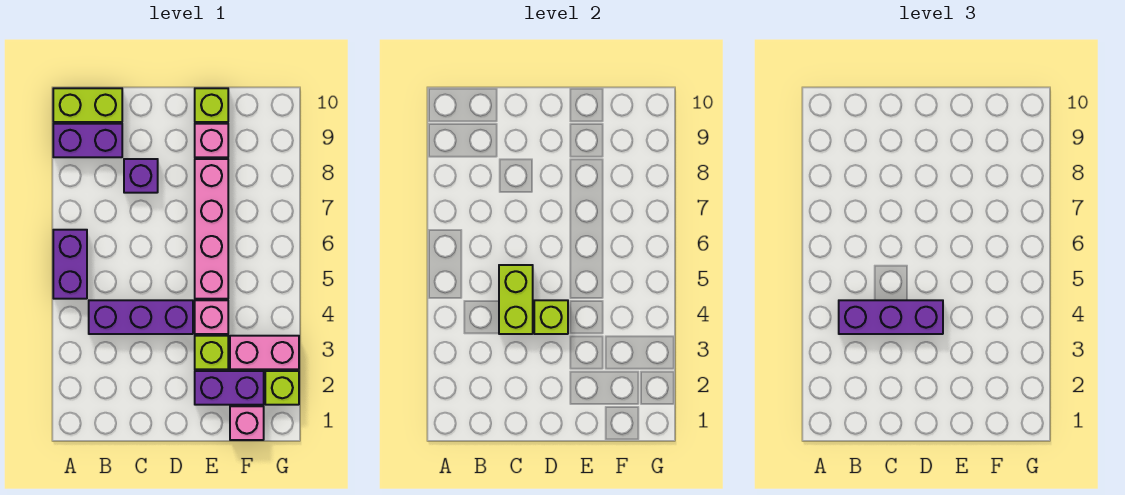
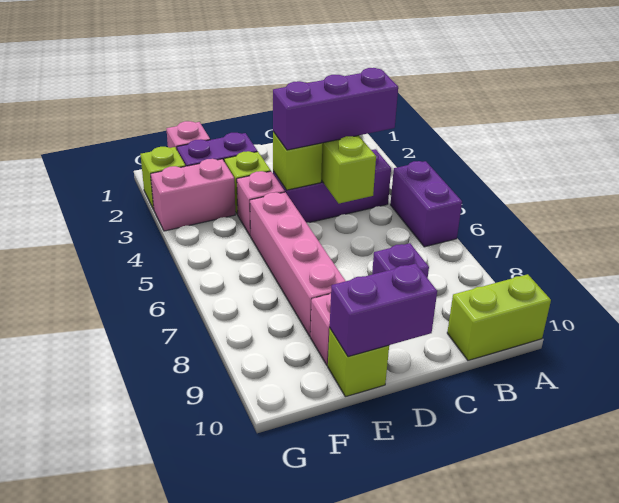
purple 1x2 brick [53,124,122,157] -> purple 1x2 brick moved to [330,264,437,357]

